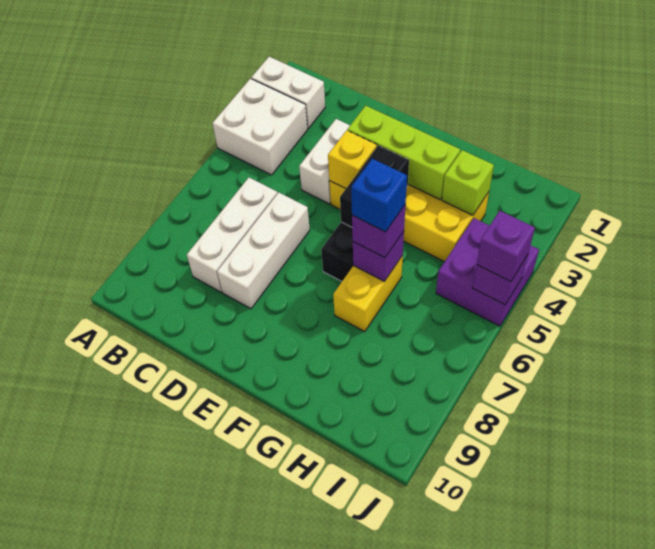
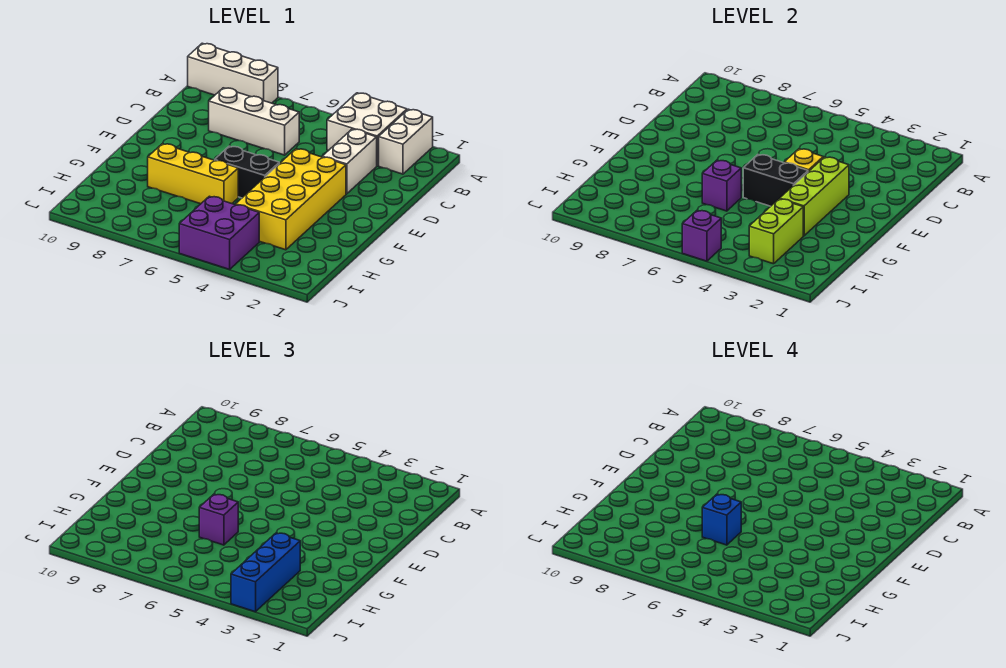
white 1x2 brick [299,119,350,204] -> white 1x2 brick turned to [322,129,377,194]
white 1x3 brick [217,193,310,309] -> white 1x3 brick moved to [188,43,278,103]
yellow 1x2 brick [333,256,403,331] -> yellow 1x3 brick [148,144,238,204]
lime 1x1 brick [442,150,494,215] -> lime 1x2 brick [749,199,803,264]
none -> blue 1x3 brick [231,533,300,612]
purple 1x1 brick [477,211,535,282] -> none

